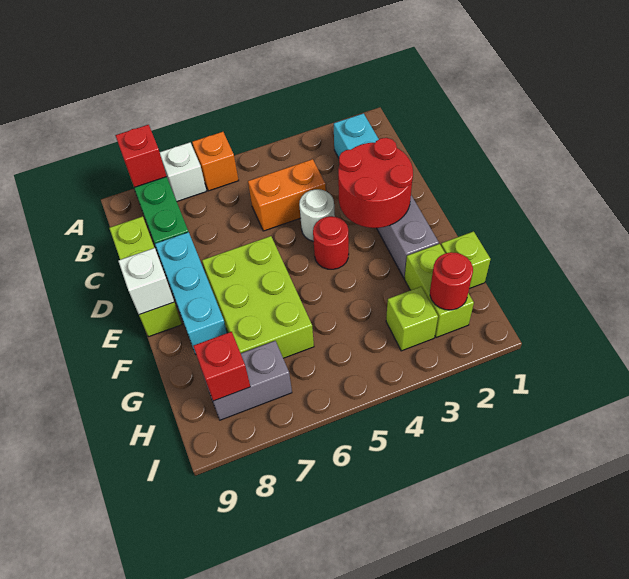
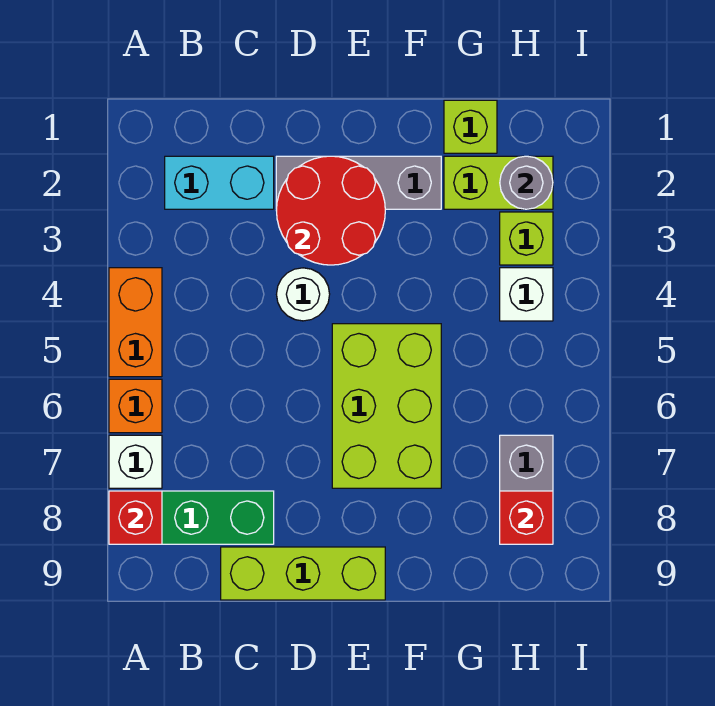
orange 1x2 brick [248,159,326,231] -> orange 1x2 brick moved to [109,268,162,377]
cyan 1x3 brick [155,232,227,354] -> none
red 1x1 round brick [313,216,349,269] -> none
lime 2x3 brick [202,236,314,358] -> lime 2x3 brick turned to [332,324,441,488]
white 1x1 brick [118,248,174,315] -> white 1x1 brick moved to [500,268,553,321]
red 1x1 round brick [430,252,473,310] -> grey 1x1 round brick [500,156,553,209]

